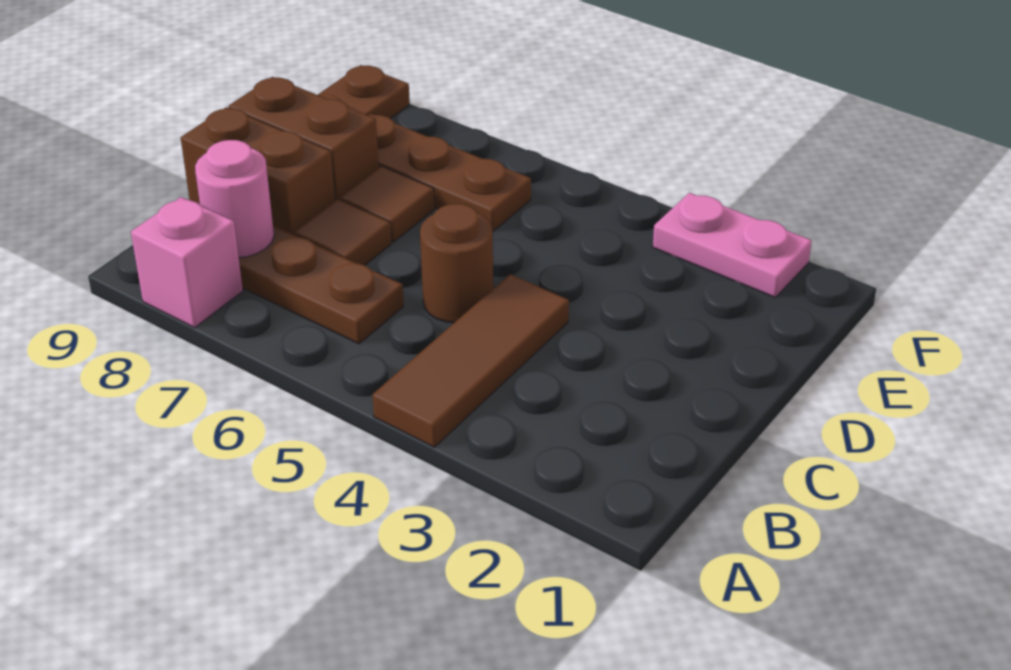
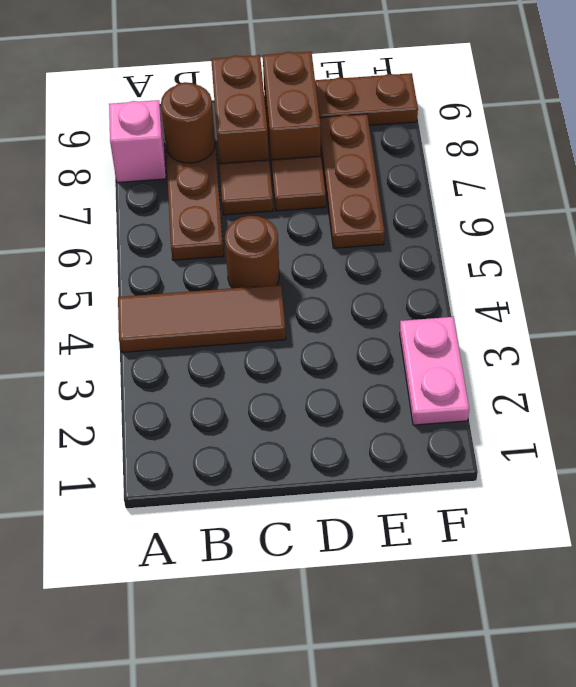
pink 1x1 round brick [195,140,274,258] -> brown 1x1 round brick [161,82,215,163]

